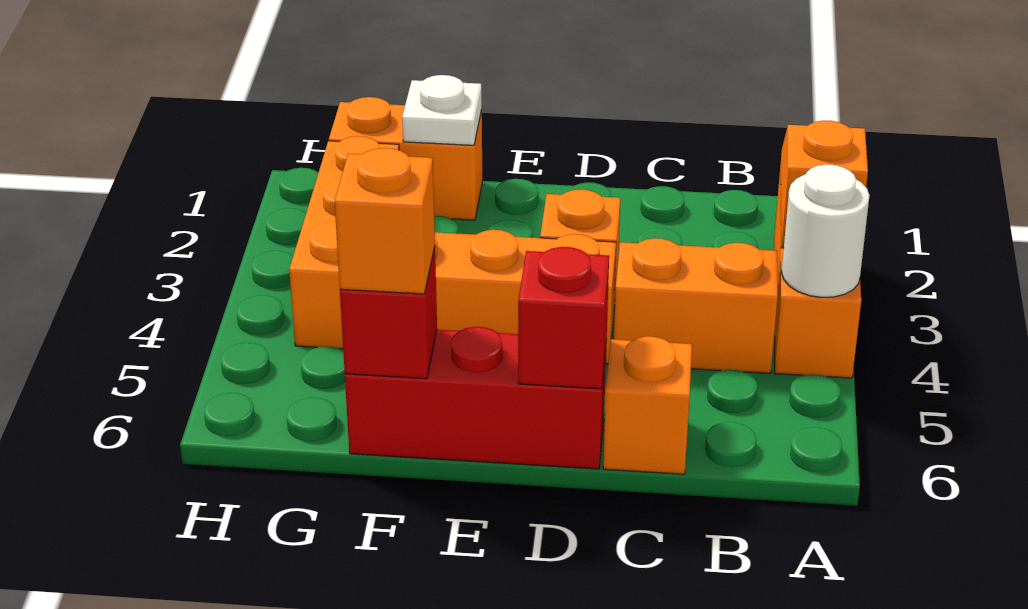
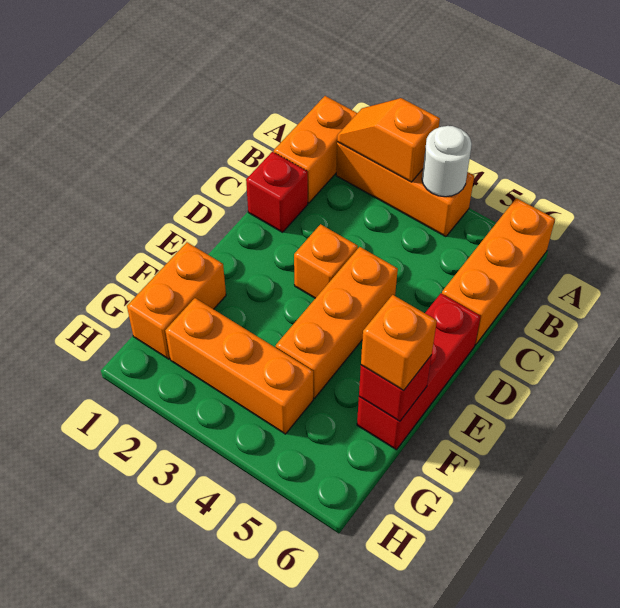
orange 1x2 brick [614,238,778,373] -> orange 1x2 brick moved to [274,96,357,203]
orange 1x1 brick [603,336,692,474] -> orange 1x3 brick [442,198,555,345]
red 1x1 brick [518,247,609,389] -> red 1x1 brick moved to [246,152,308,232]
white 1x1 plate [402,75,482,145] -> none

